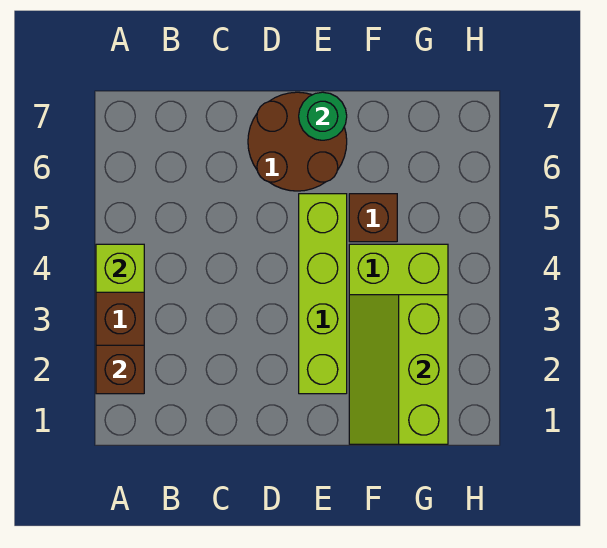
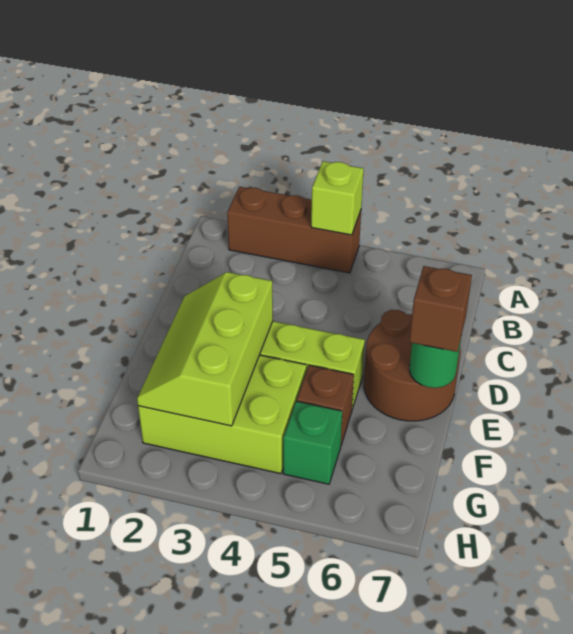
brown 1x1 brick [96,345,144,394] -> brown 1x1 brick moved to [409,266,472,352]
lime 2x3 slope [349,295,448,444] -> lime 2x3 slope turned to [137,272,273,426]
none -> green 1x1 brick [283,401,342,484]

